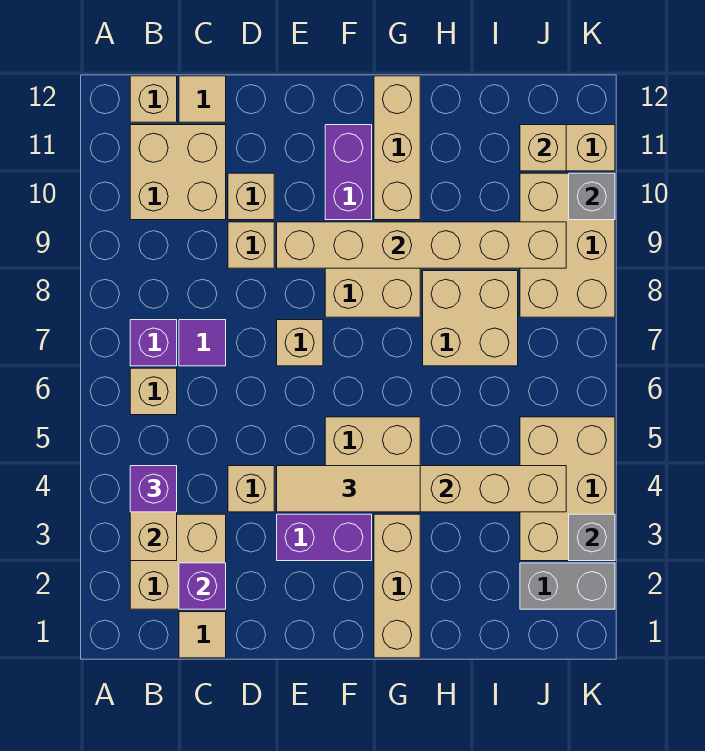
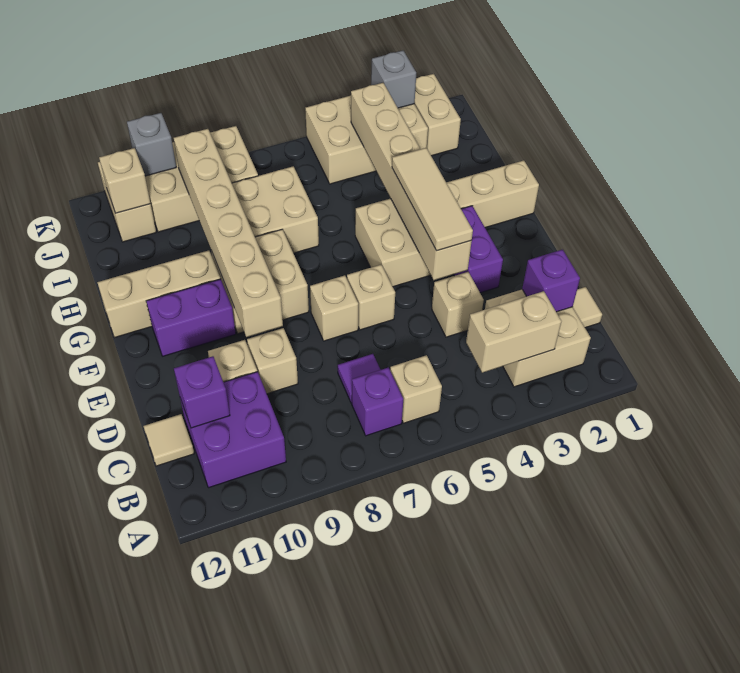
purple 1x1 brick [130,466,177,512] -> purple 1x1 brick moved to [174,356,230,428]
tan 2x2 brick [130,125,226,220] -> purple 2x2 brick [180,372,286,488]
tan 1x1 brick [130,76,177,122] -> tan 1x1 brick moved to [347,265,395,330]
grey 1x2 brick [520,563,615,609] -> tan 1x2 brick [415,74,461,156]

